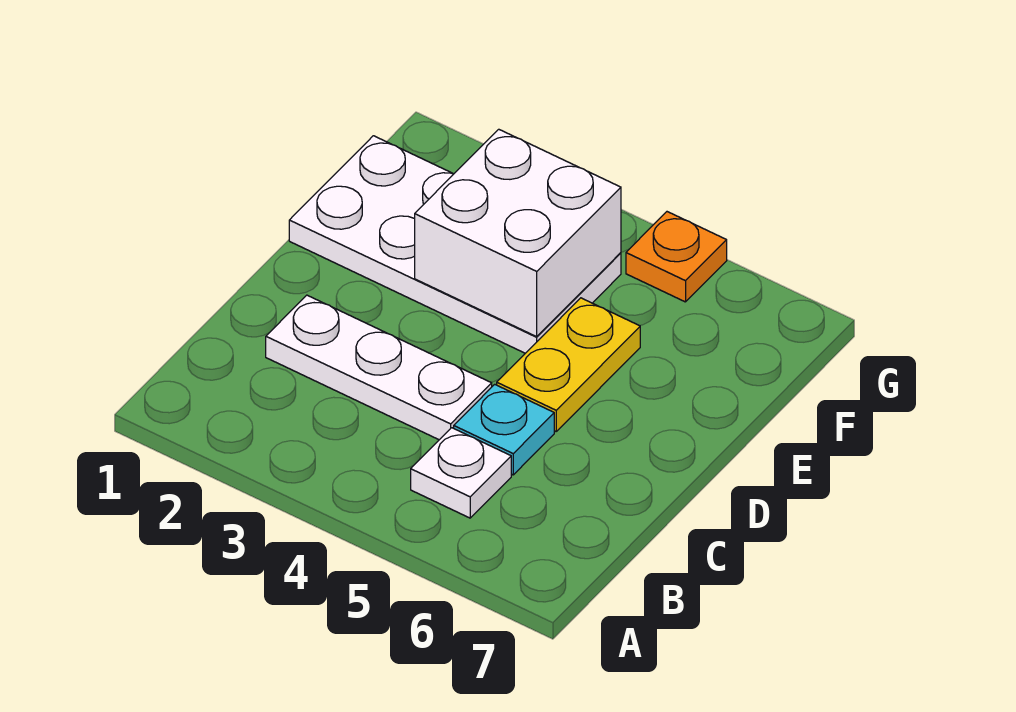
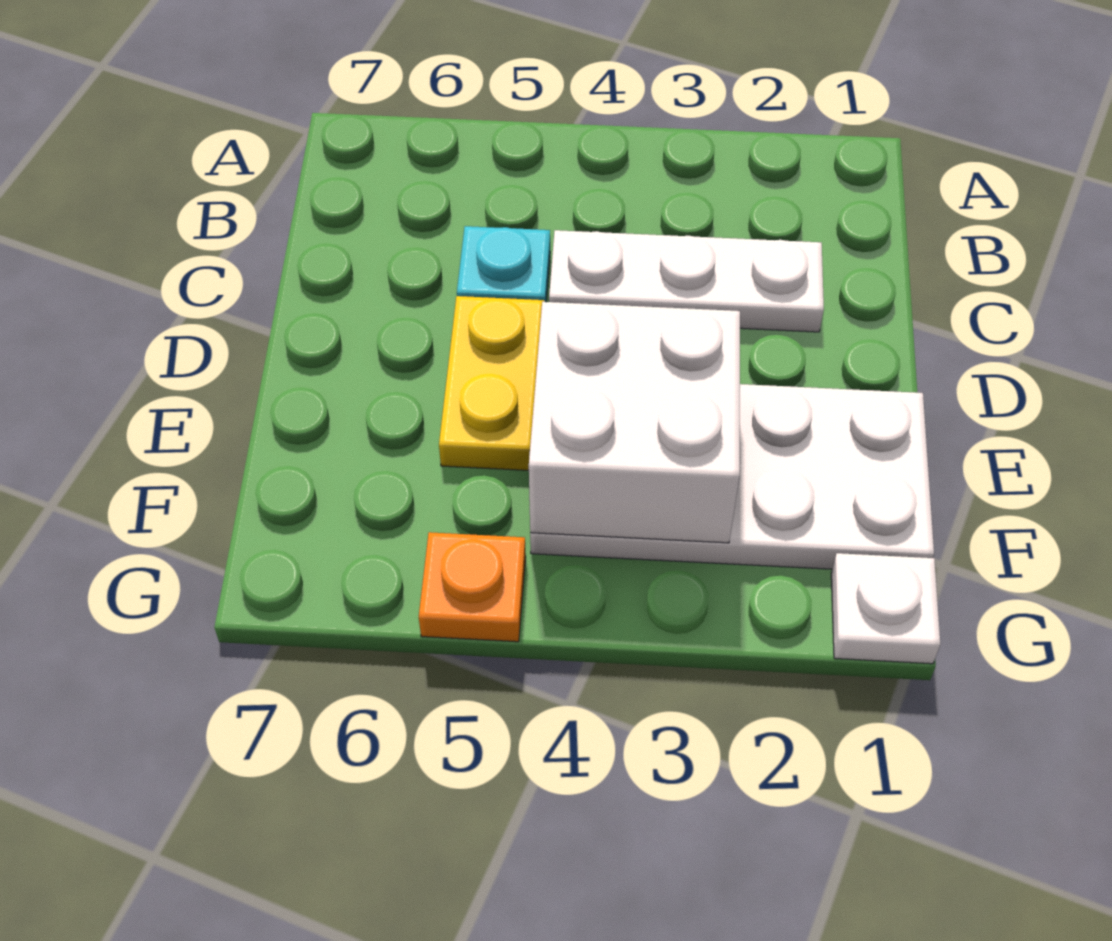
white 1x1 plate [411,428,511,518] -> white 1x1 plate moved to [831,553,940,664]

